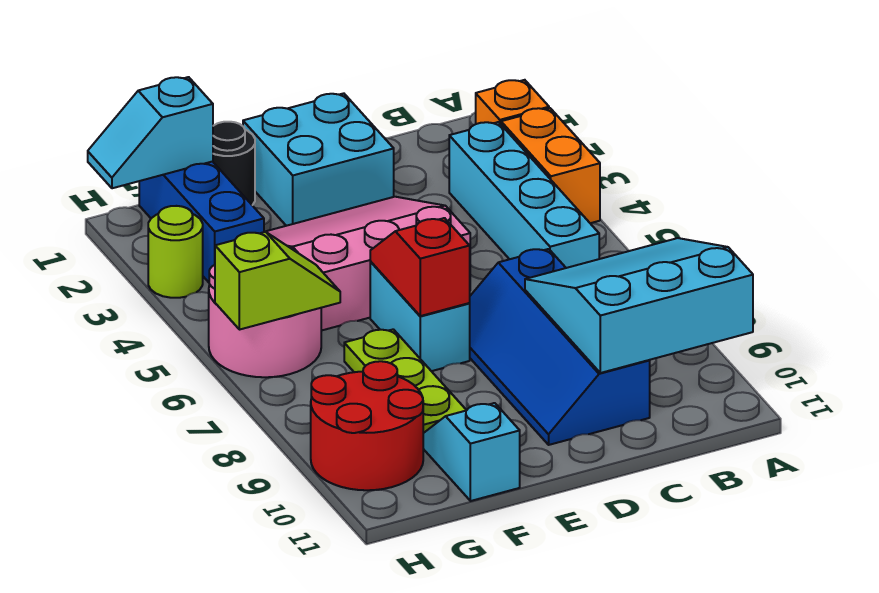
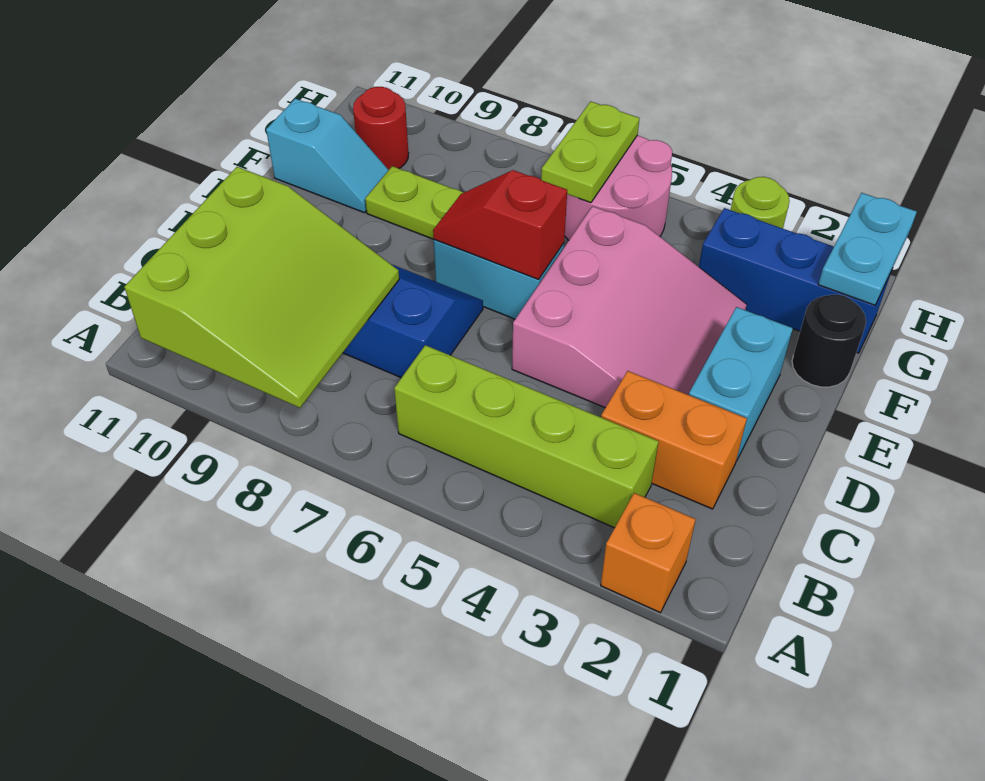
orange 1x2 brick [501,108,600,223] -> orange 1x2 brick moved to [601,371,747,509]
cyan 3x3 slope [525,238,753,373] -> lime 3x3 slope [124,167,399,408]
cyan 1x4 brick [449,122,599,268] -> lime 1x4 brick [394,345,659,528]
cyan 2x2 brick [243,93,394,226] -> cyan 1x2 brick [689,307,793,461]
red 1x2 slope [370,218,470,316] -> red 1x2 slope turned to [433,170,567,279]
cyan 1x2 slope [88,77,213,188] -> cyan 1x2 plate [818,193,917,305]
lime 1x2 slope [215,232,340,330] -> lime 1x2 plate [541,101,639,203]
red 2x2 round brick [311,361,423,490] -> red 1x1 round brick [353,87,409,170]

